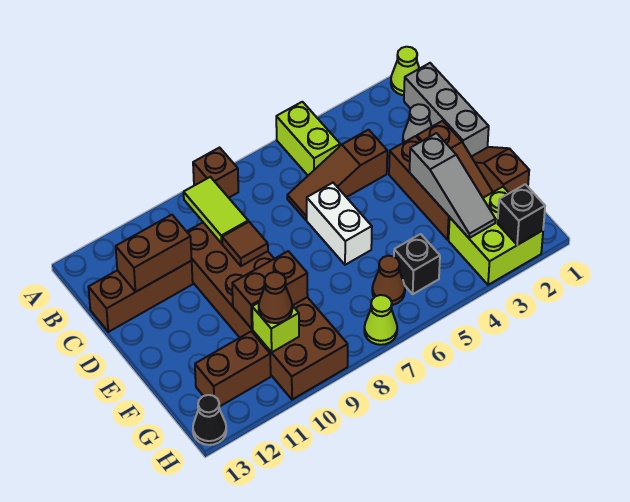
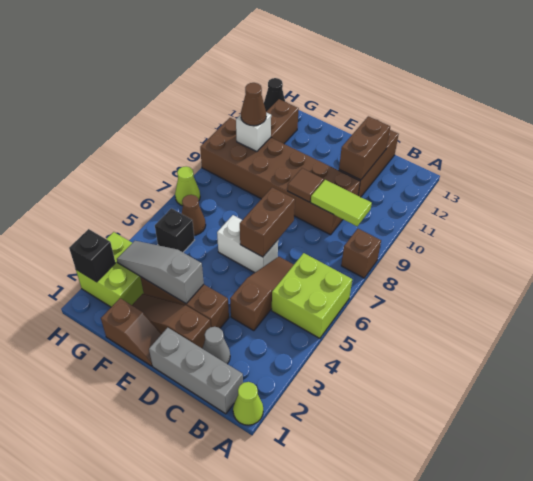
lime 1x2 brick [276,102,340,175] -> lime 2x2 brick [272,253,352,338]
brown 1x2 brick [232,251,308,329] -> brown 1x2 brick moved to [240,187,295,257]
lime 1x1 brick [252,303,299,352] -> white 1x1 brick [236,112,271,152]

